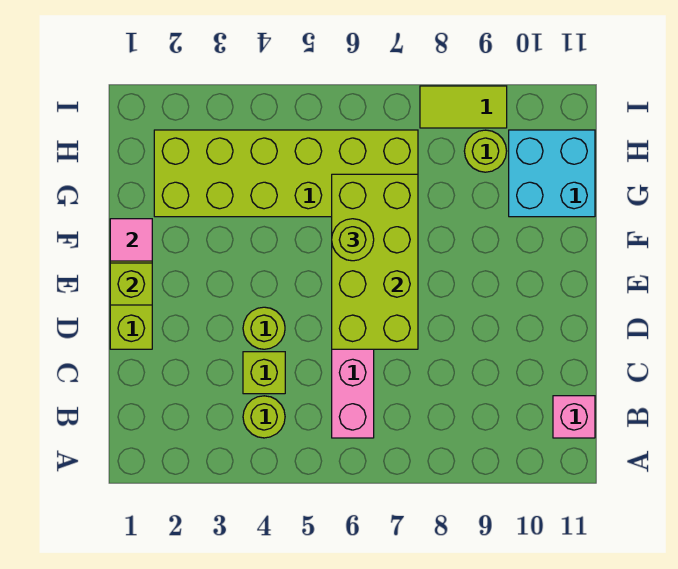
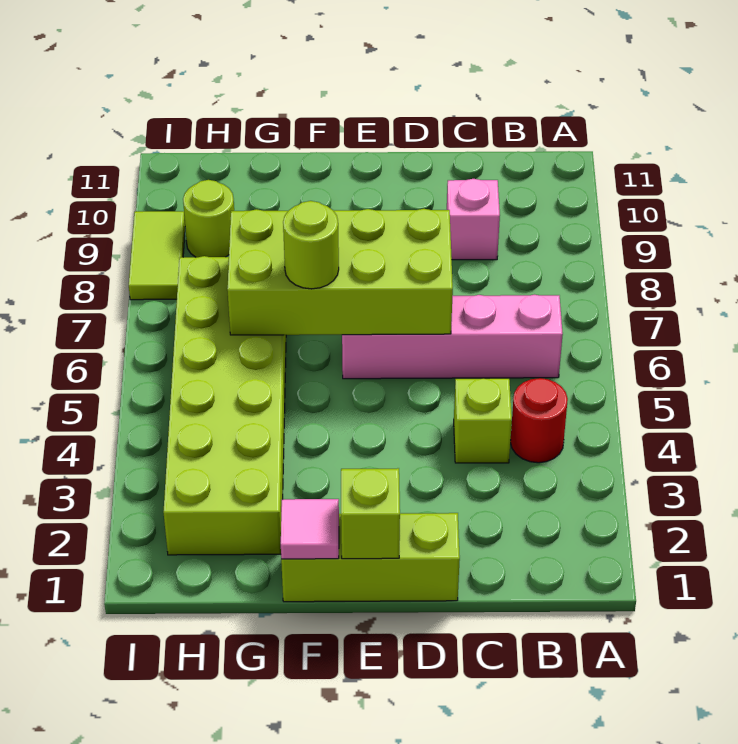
lime 1x1 round brick [243,396,285,438] -> red 1x1 round brick [510,378,568,463]
pink 1x1 brick [553,396,595,438] -> pink 1x1 brick moved to [447,179,500,260]
lime 1x1 round brick [243,307,285,349] -> none
cyan 2x2 brick [509,130,595,217] -> none

